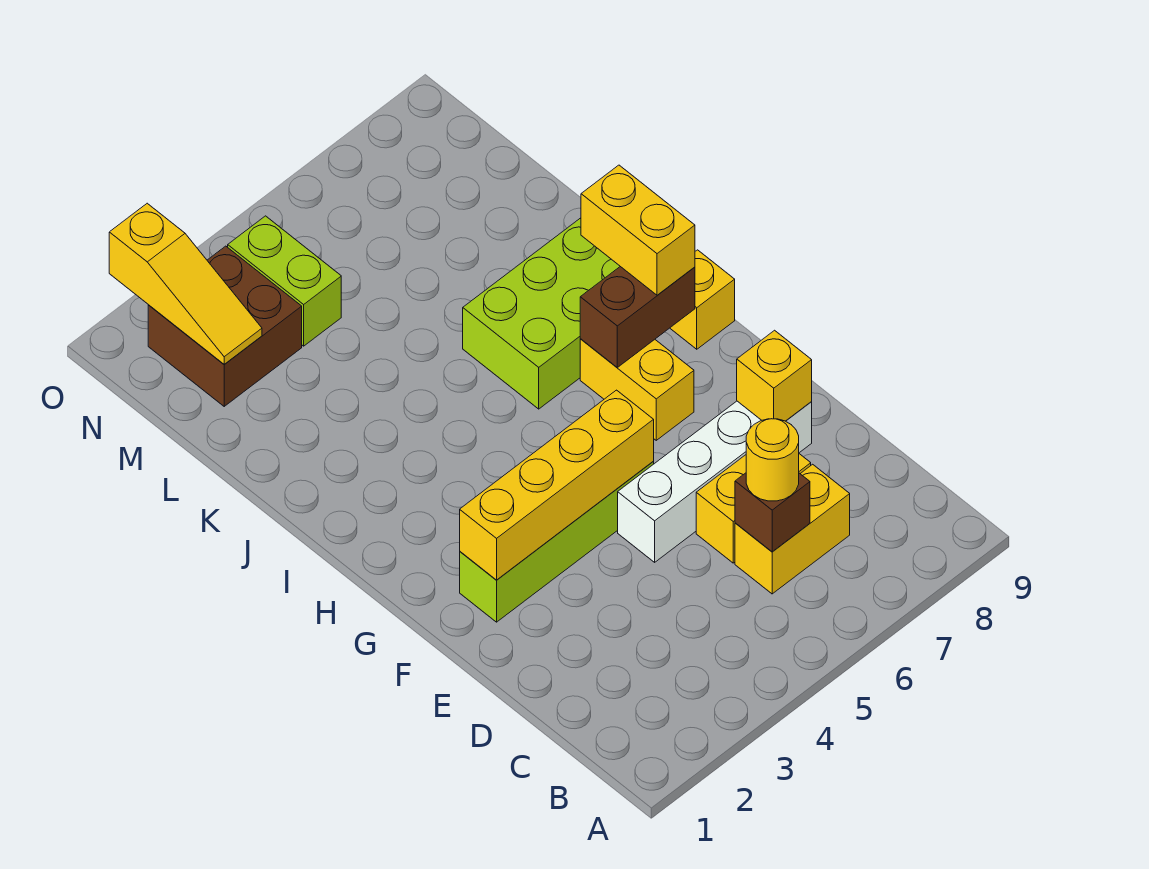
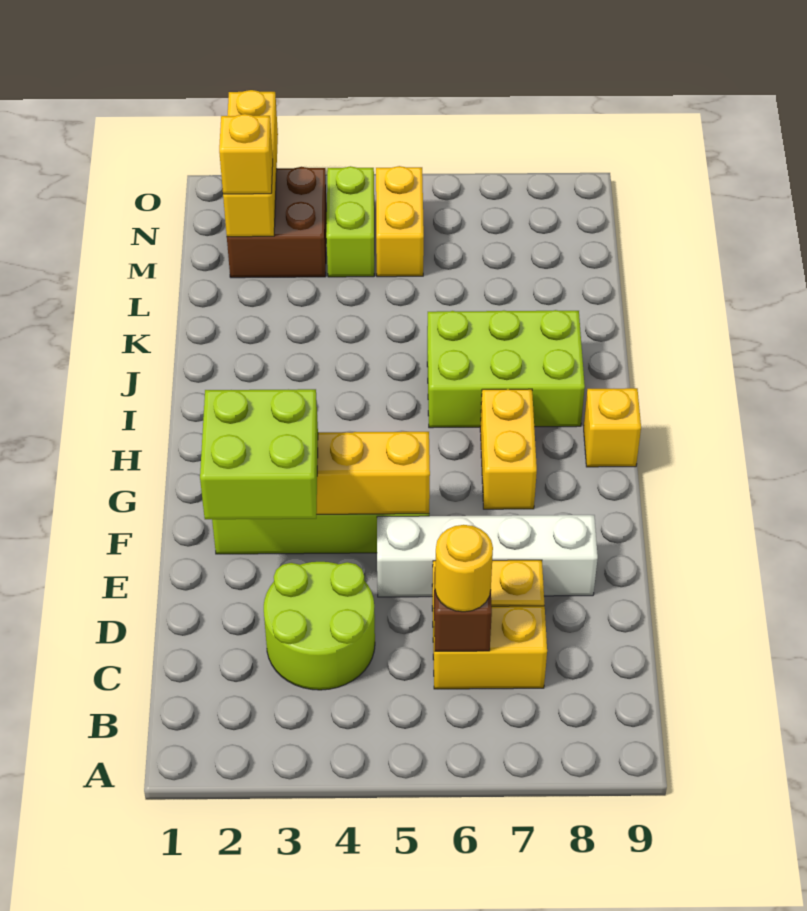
none -> lime 2x2 round brick [264,562,375,690]
none -> lime 2x2 brick [200,389,318,519]
yellow 1x1 brick [737,330,812,421] -> yellow 1x1 brick moved to [219,114,273,194]
brown 1x2 brick [580,267,695,367] -> none
yellow 1x2 brick [581,165,695,295] -> yellow 1x2 brick moved to [376,166,424,277]
yellow 1x3 slope [109,203,262,364] -> yellow 1x3 brick [223,90,278,237]

